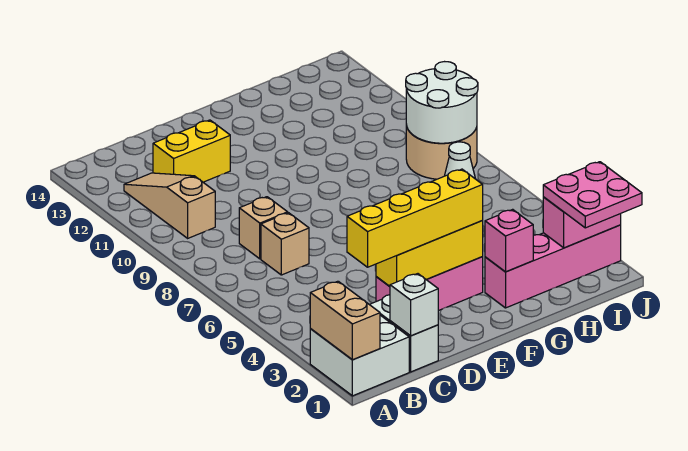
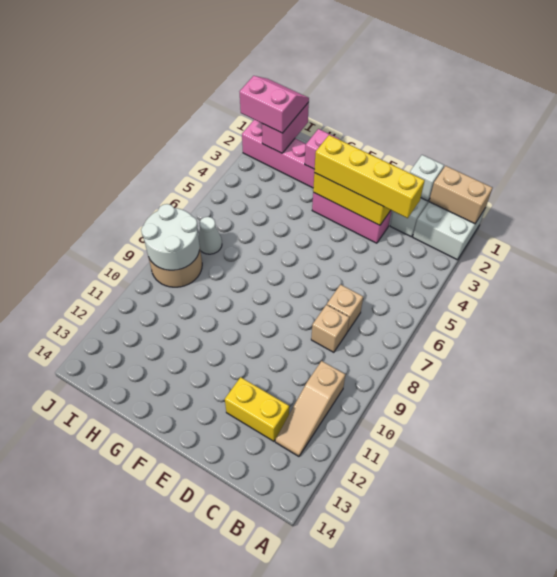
tan 1x2 brick [310,281,380,360] -> tan 1x2 brick turned to [429,166,492,224]
pink 2x2 plate [543,162,642,228] -> pink 2x2 slope [240,76,309,133]
pink 1x2 brick [543,197,621,248] -> pink 1x2 brick turned to [262,102,309,153]

